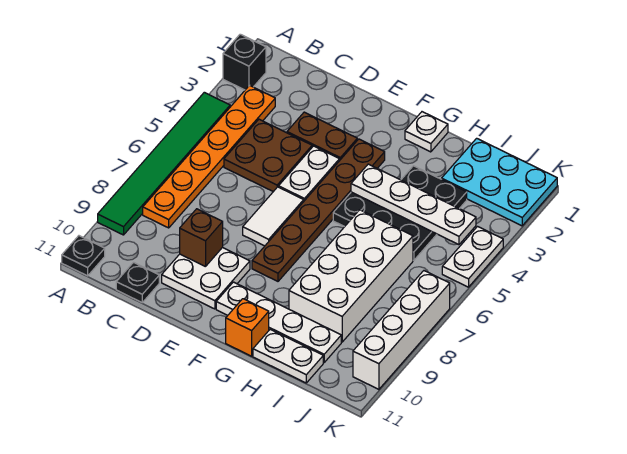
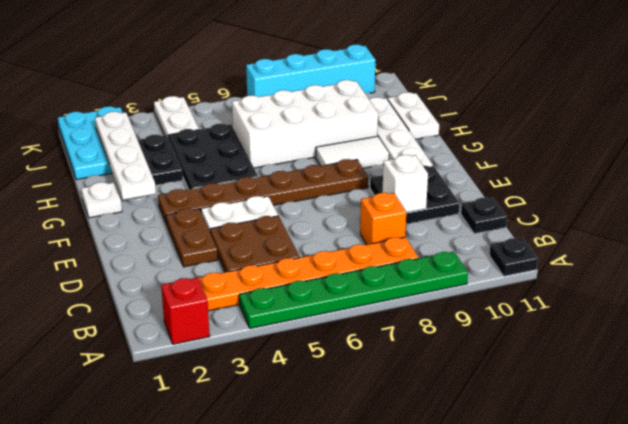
black 1x1 brick [223,34,266,90] -> red 1x1 brick [161,278,210,344]
green 1x6 tile [98,92,230,235] -> green 1x6 plate [239,252,468,328]
white 2x2 plate [162,247,250,309] -> black 2x2 plate [370,166,459,224]
brown 1x1 brick [180,209,223,267] -> white 1x1 brick [382,155,428,213]
white 1x2 tile [243,187,304,246] -> white 1x2 tile moved to [316,136,389,168]
white 1x4 plate [351,164,476,245] -> white 1x4 plate moved to [95,112,156,200]
orange 1x1 brick [226,299,269,356] -> orange 1x1 brick moved to [360,193,406,245]
white 1x2 plate [442,227,503,287] -> white 1x2 plate turned to [154,96,199,138]
white 1x4 brick [353,271,450,389] -> cyan 1x4 brick [246,45,376,97]

